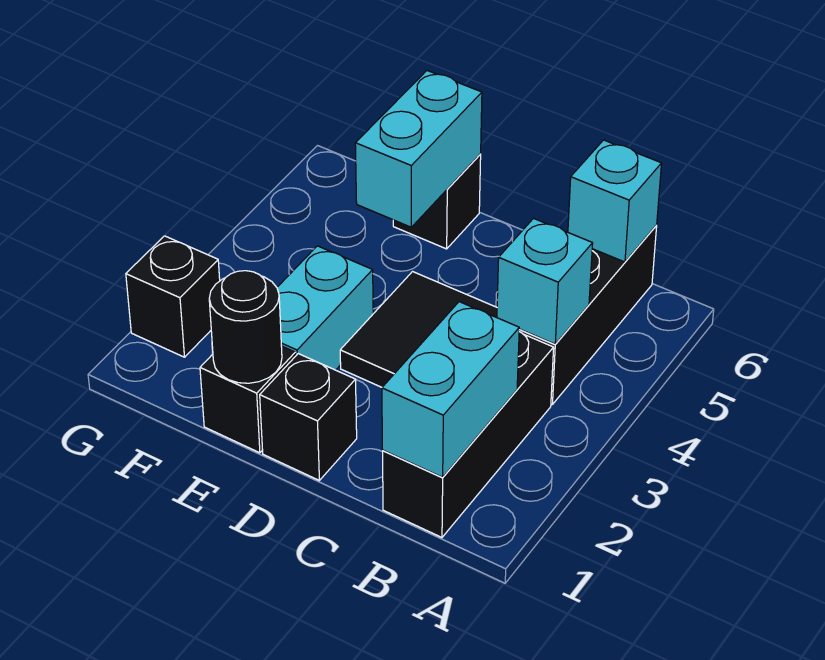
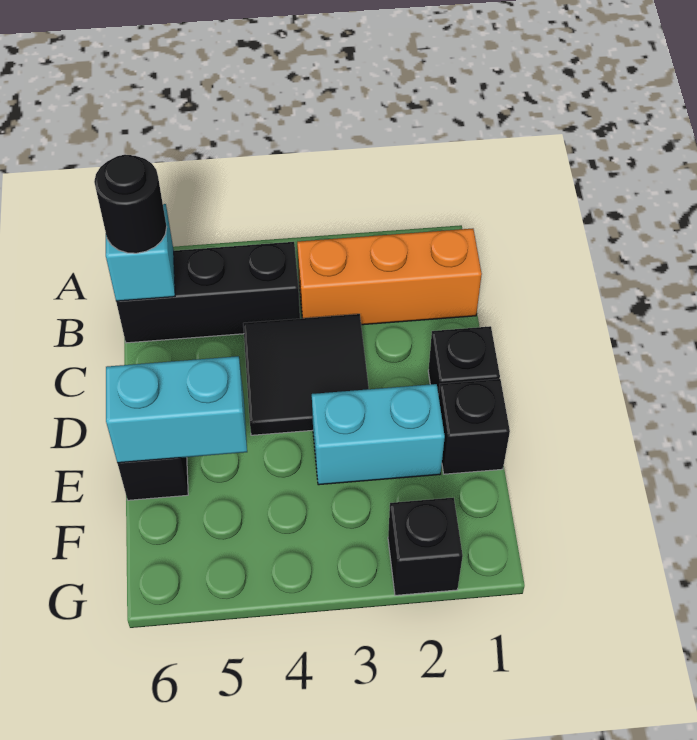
black 1x3 brick [383,332,554,537] -> orange 1x3 brick [297,229,482,325]
cyan 1x2 brick [382,302,519,477] -> none
cyan 1x1 brick [497,218,593,344] -> none
black 1x1 round brick [209,271,282,383] -> black 1x1 round brick moved to [94,155,167,253]

